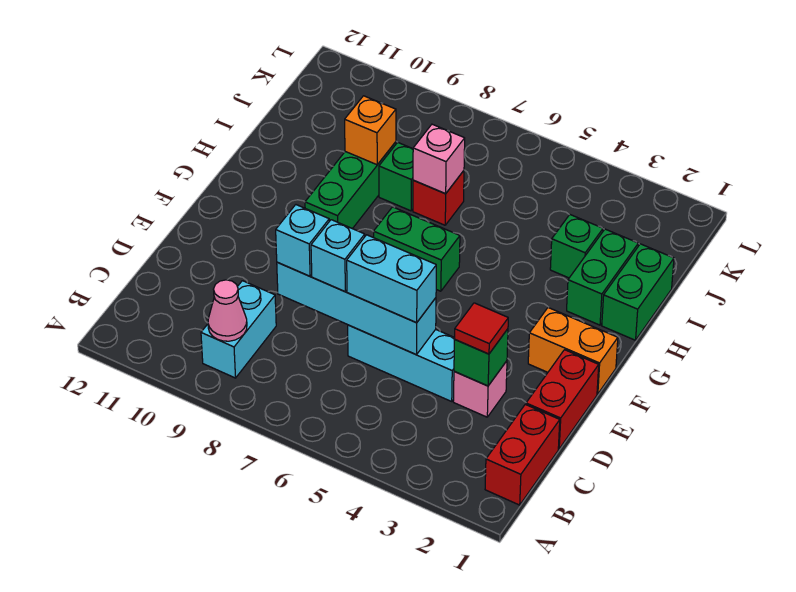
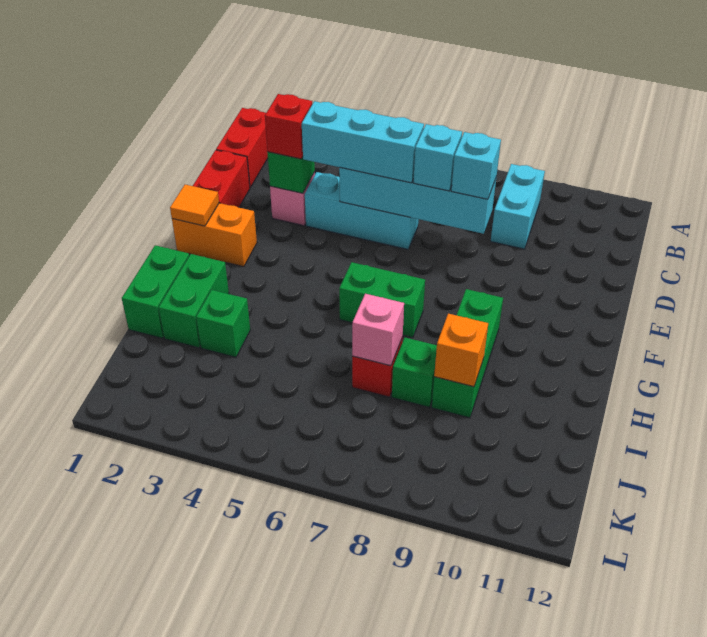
pink 1x1 cone [208,280,247,341] -> none
red 1x1 tile [455,303,508,354] -> red 1x1 brick [265,94,312,159]
cyan 1x2 brick [347,235,436,323] -> cyan 1x3 brick [302,101,424,183]
none -> orange 1x1 tile [170,185,219,226]

